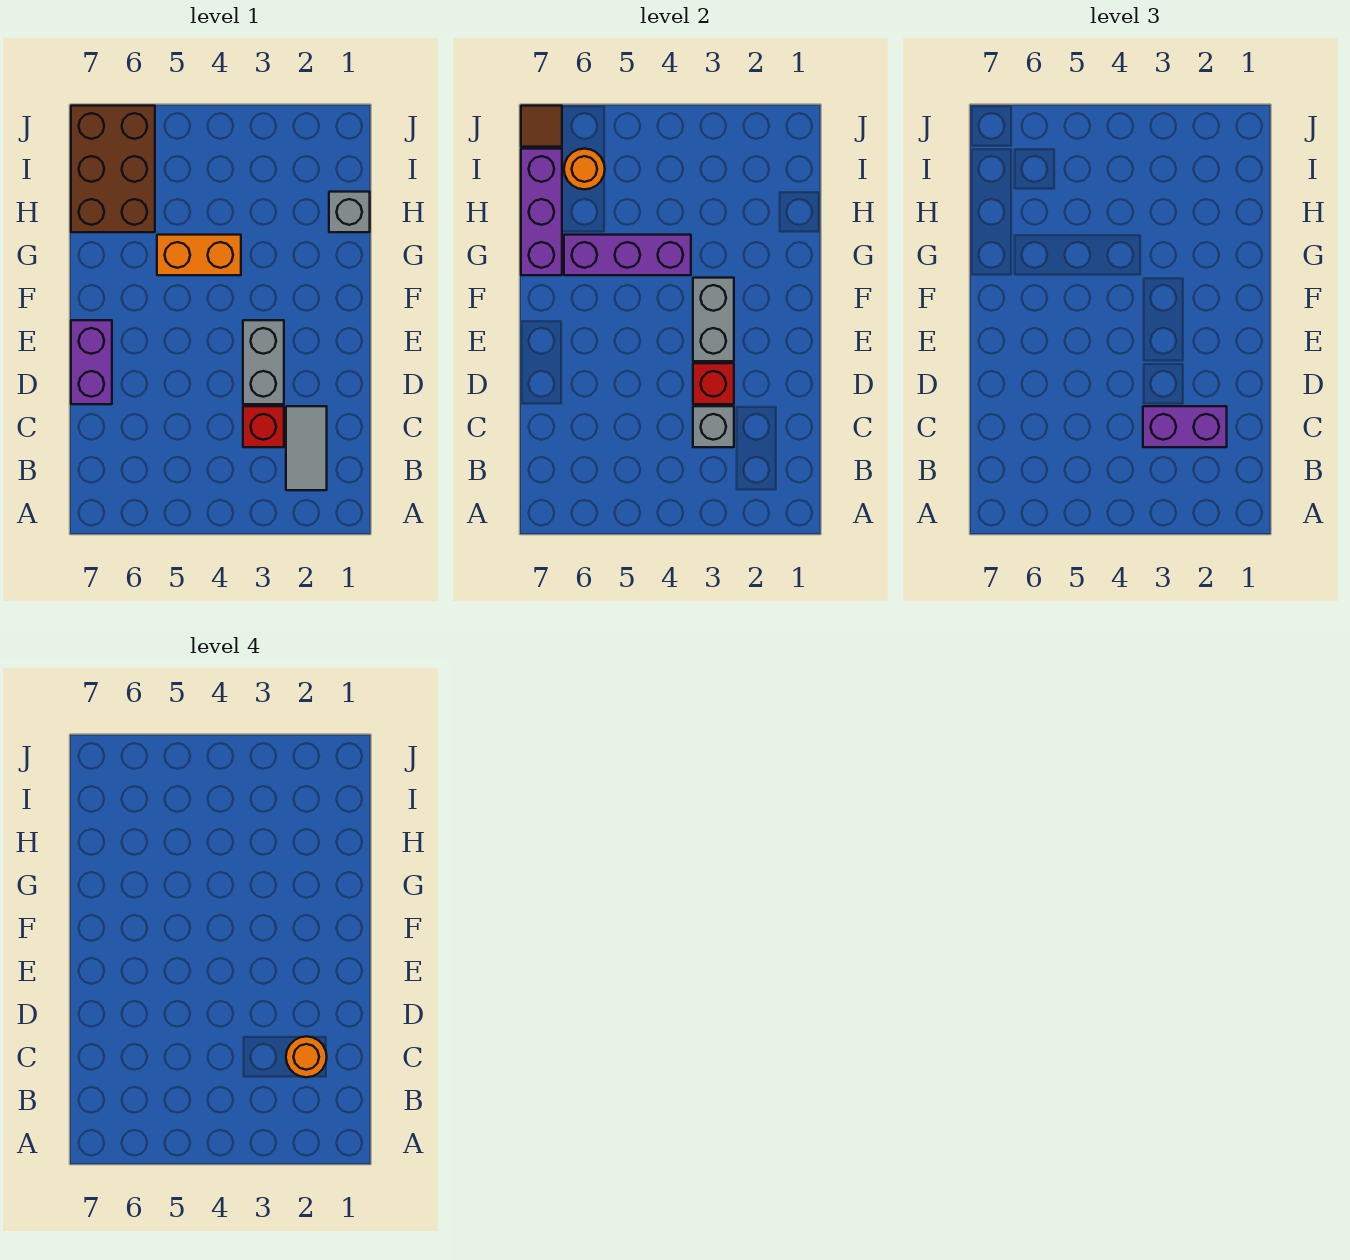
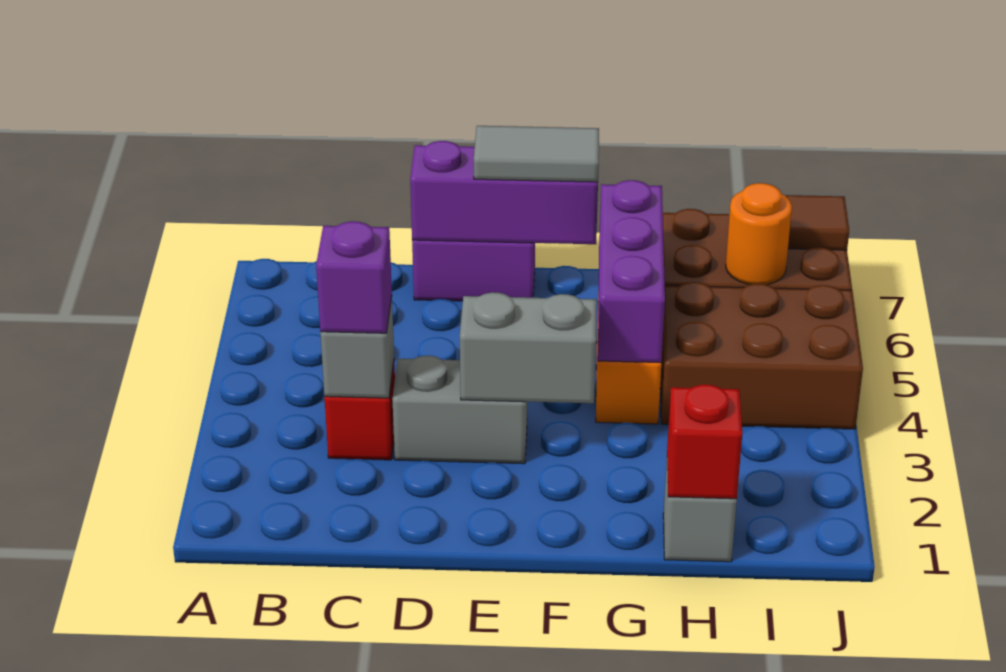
grey 1x2 tile [286,406,327,490] -> grey 1x2 tile moved to [474,126,599,182]
purple 1x2 brick [1143,406,1227,447] -> purple 1x1 brick [316,221,392,333]
orange 1x1 round brick [286,1036,327,1077] -> none
red 1x1 brick [693,363,734,404] -> red 1x1 brick moved to [667,384,742,499]
purple 1x3 brick [521,149,562,275] -> purple 1x3 brick moved to [410,141,598,244]
none -> brown 2x3 brick [660,282,863,429]

